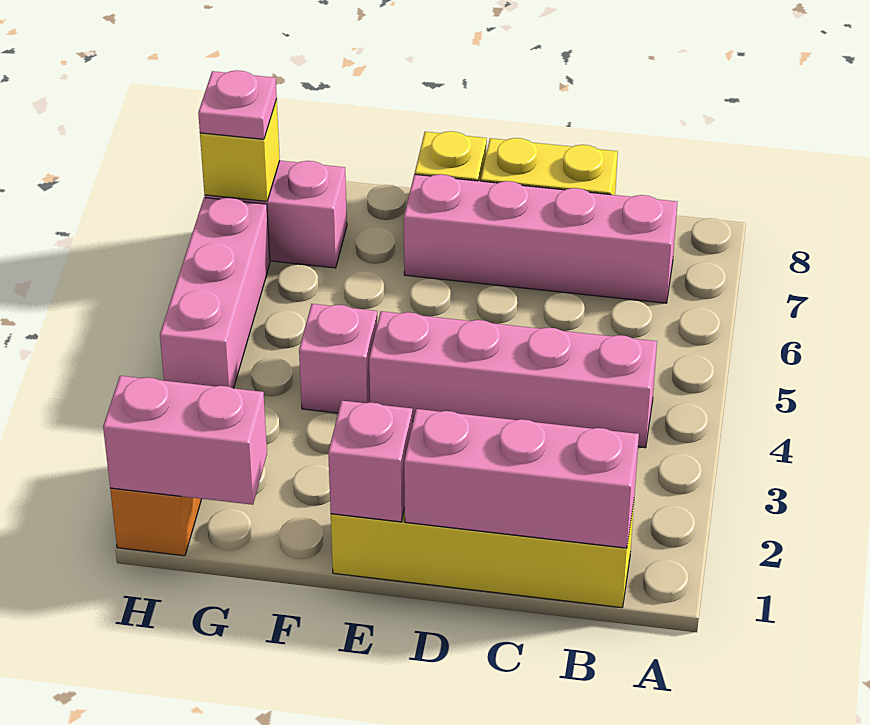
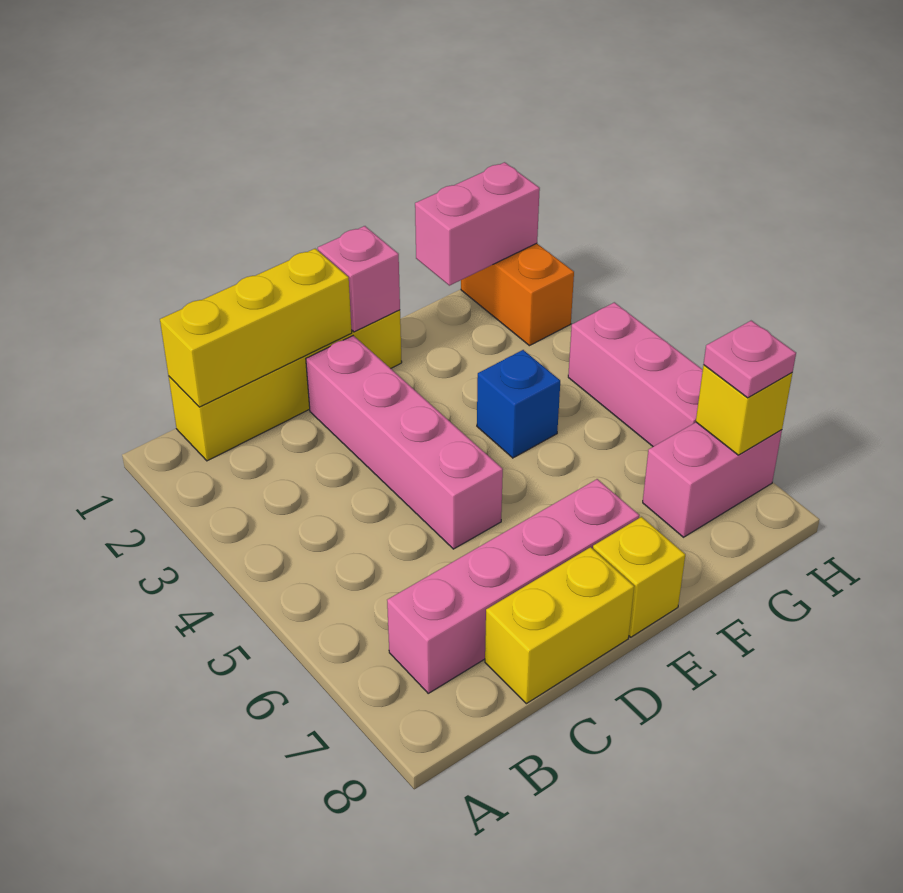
pink 1x3 brick [404,409,639,548] -> yellow 1x3 brick [160,249,352,407]
pink 1x4 brick [369,311,657,448] -> pink 1x4 brick turned to [306,336,503,549]
pink 1x1 brick [299,304,377,413] -> blue 1x1 brick [477,350,560,458]

